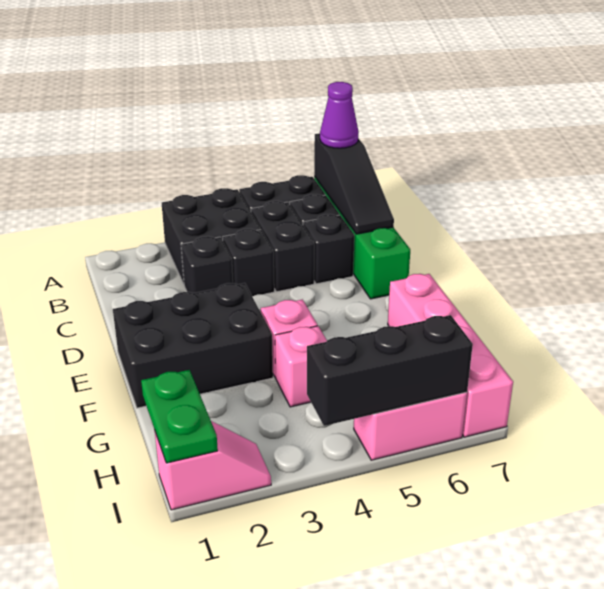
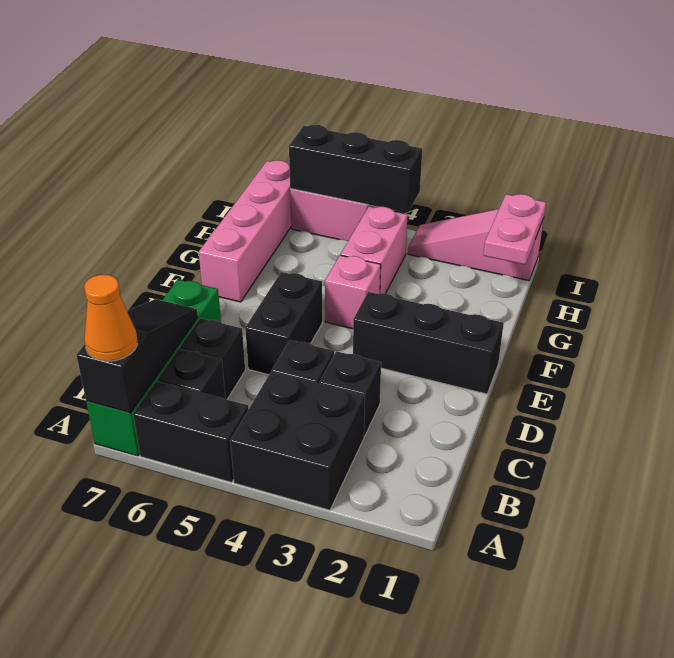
purple 1x1 cone [320,82,359,148] -> orange 1x1 cone [84,275,137,361]
black 1x2 brick [251,201,314,292] -> black 1x2 brick moved to [245,272,323,375]
black 2x3 brick [113,283,273,408] -> black 1x3 brick [353,292,504,394]
pink 1x1 brick [275,326,327,407] -> pink 1x2 brick [341,207,408,294]
green 1x2 plate [141,370,218,463] -> pink 1x2 plate [483,194,546,265]
pink 1x2 slope [155,421,271,510] -> pink 1x3 slope [408,209,544,280]

